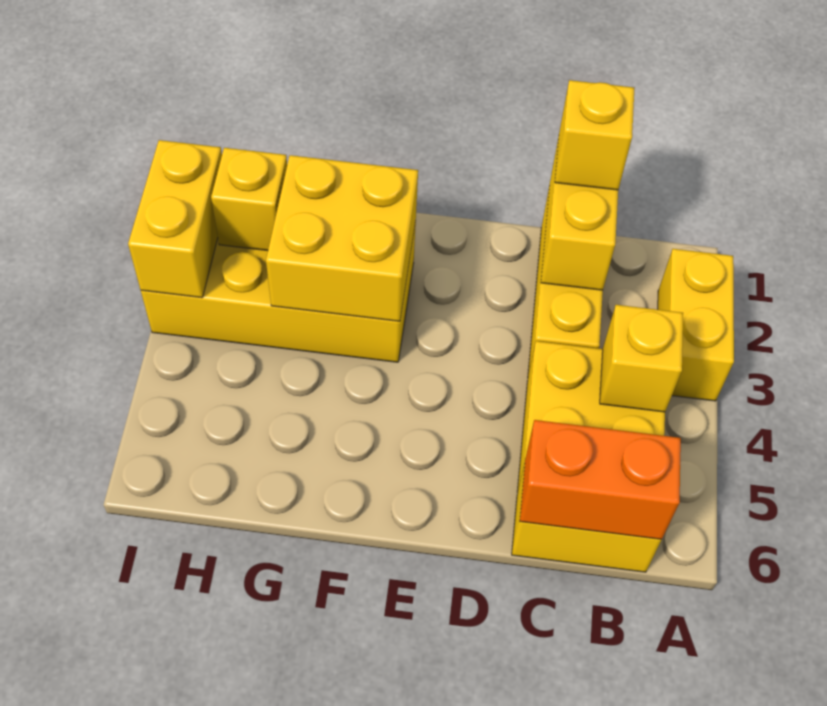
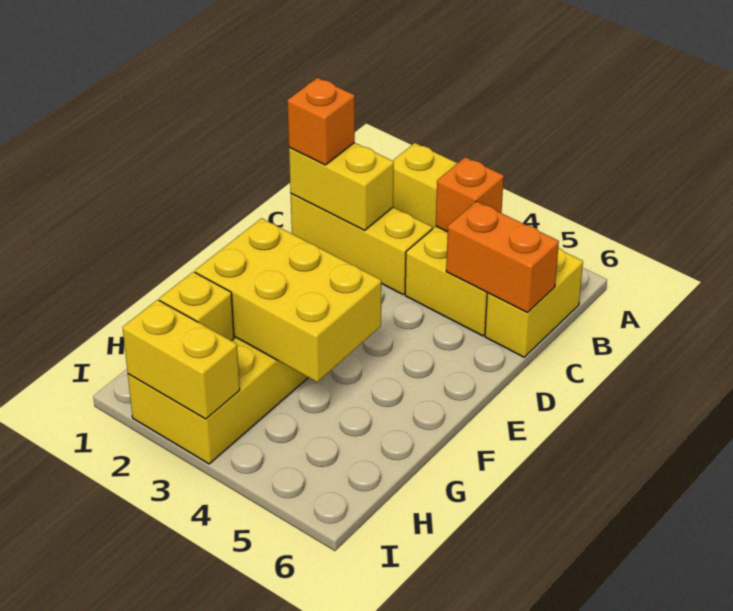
yellow 1x1 brick [600,305,683,412] -> orange 1x1 brick [436,157,504,232]
orange 1x2 brick [520,420,681,540] -> orange 1x2 brick turned to [446,201,559,312]
yellow 1x1 brick [555,80,634,190] -> orange 1x1 brick [287,78,355,165]
yellow 2x2 brick [266,155,418,321] -> yellow 2x3 brick [195,218,381,382]

